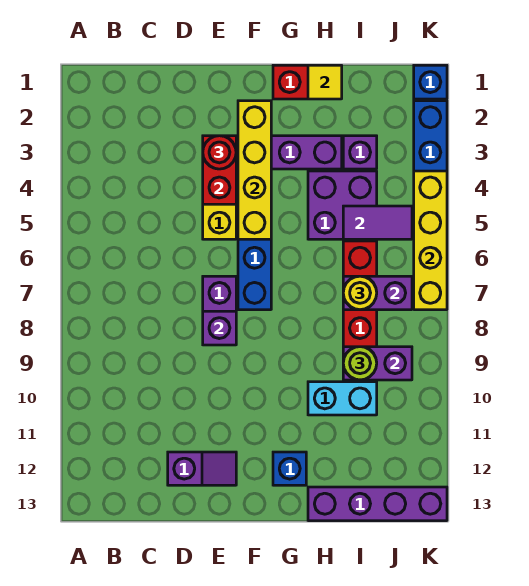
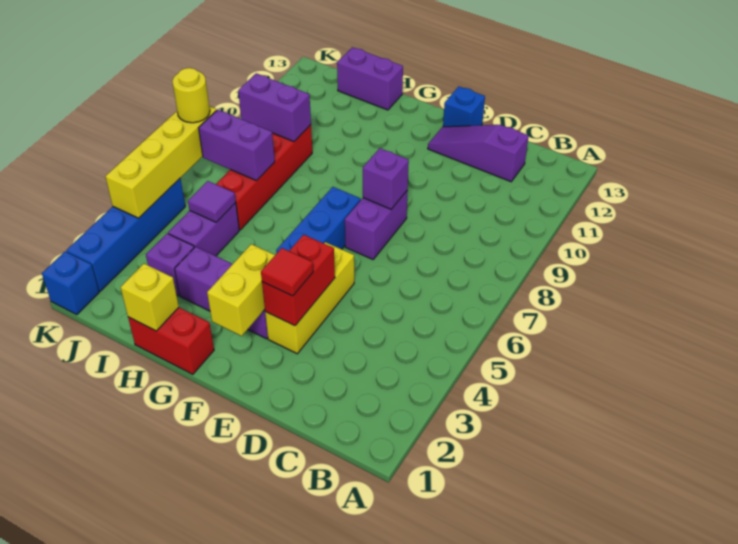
purple 1x2 slope [168,452,236,485] -> purple 1x3 slope [428,125,529,182]
red 1x1 round brick [203,136,236,169] -> red 1x1 tile [261,248,313,296]
yellow 1x4 brick [238,101,271,239] -> yellow 1x2 brick [207,244,275,336]
blue 1x1 brick [273,452,306,485] -> blue 1x1 brick moved to [443,86,485,127]
yellow 1x1 tile [308,65,342,99] -> yellow 1x1 brick [120,264,179,331]
purple 2x2 brick [308,171,377,239] -> purple 1x2 brick [168,203,239,256]
cyan 1x2 brick [308,382,377,415] -> none
purple 1x4 brick [308,487,447,521] -> purple 1x2 brick [337,47,403,110]
purple 1x2 tile [343,206,412,239] -> purple 1x1 tile [188,181,236,222]
yellow 1x1 round brick [343,276,377,310] -> yellow 1x1 round brick moved to [172,68,210,123]
lime 1x1 round brick [343,347,377,380] -> none

